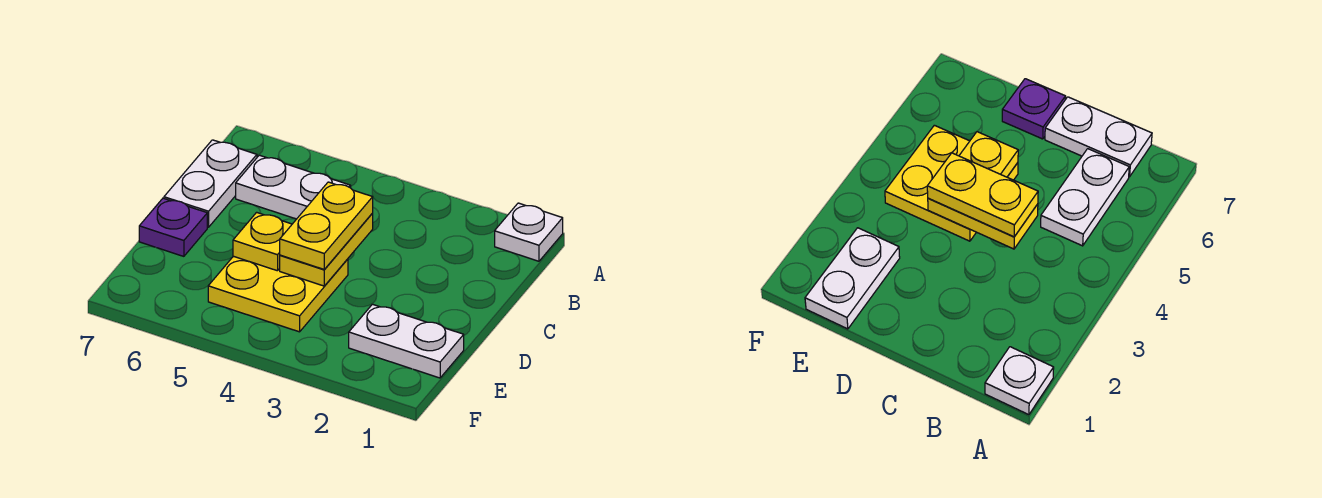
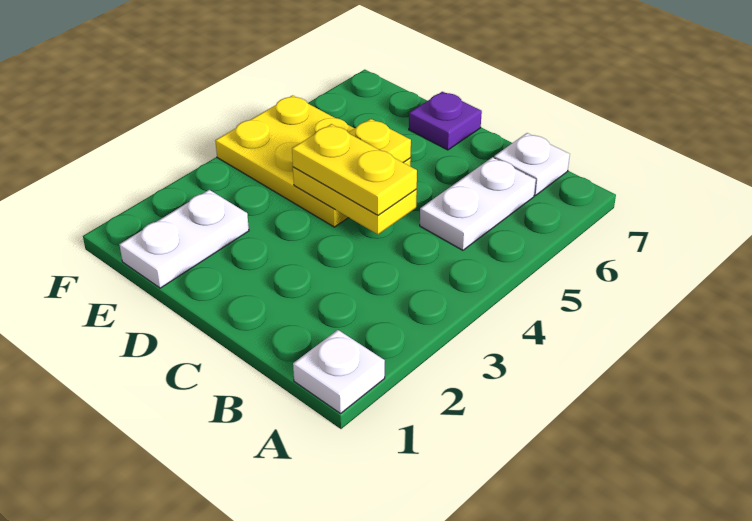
white 1x2 plate [164,140,257,227] -> white 1x1 plate [494,133,570,195]
yellow 2x2 plate [208,256,348,332] -> yellow 2x3 plate [215,95,411,227]

